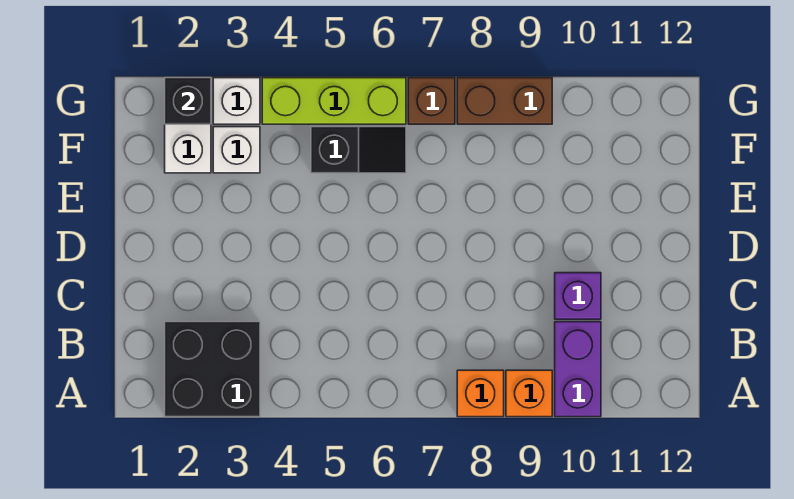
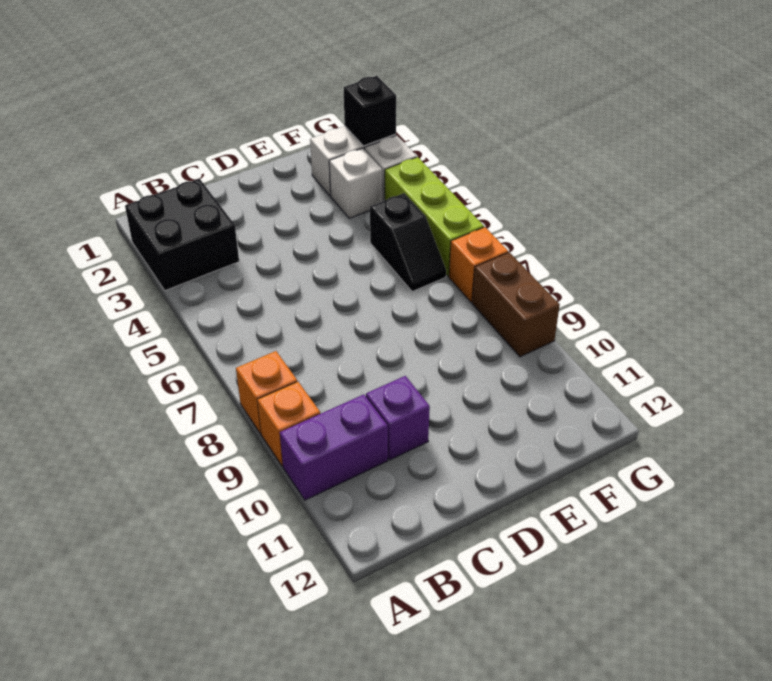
brown 1x1 brick [408,78,455,124] -> orange 1x1 brick [449,227,508,302]

